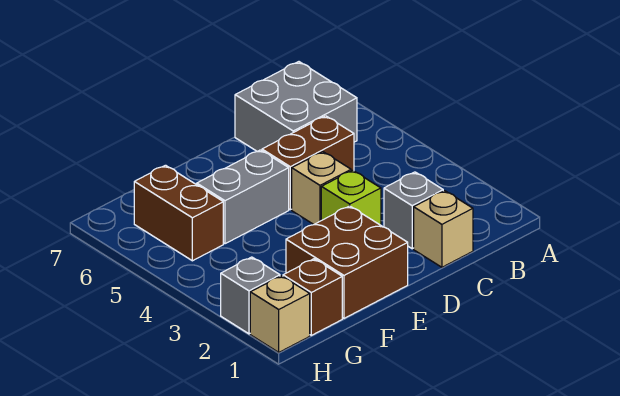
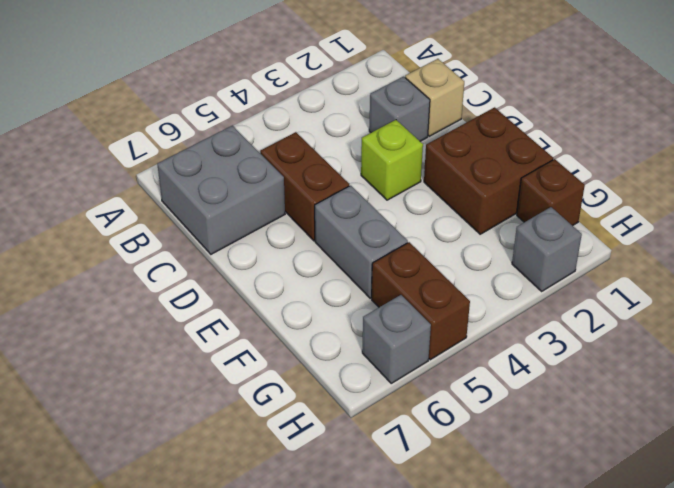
tan 1x1 brick [292,152,351,225] -> none
brown 1x2 brick [134,165,223,261] -> brown 1x2 brick turned to [372,242,470,360]
tan 1x1 brick [250,276,310,352] -> none
none -> grey 1x1 brick [362,295,431,383]

